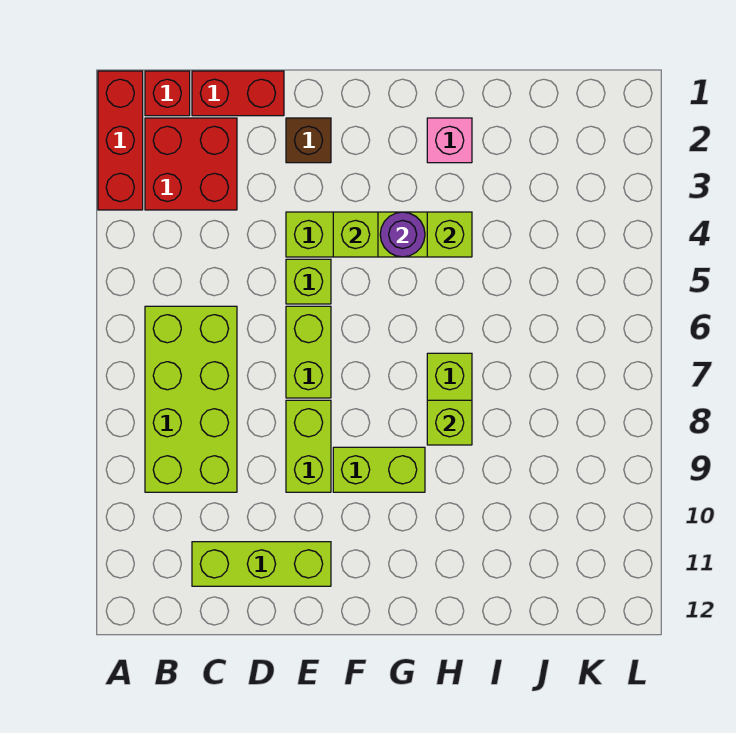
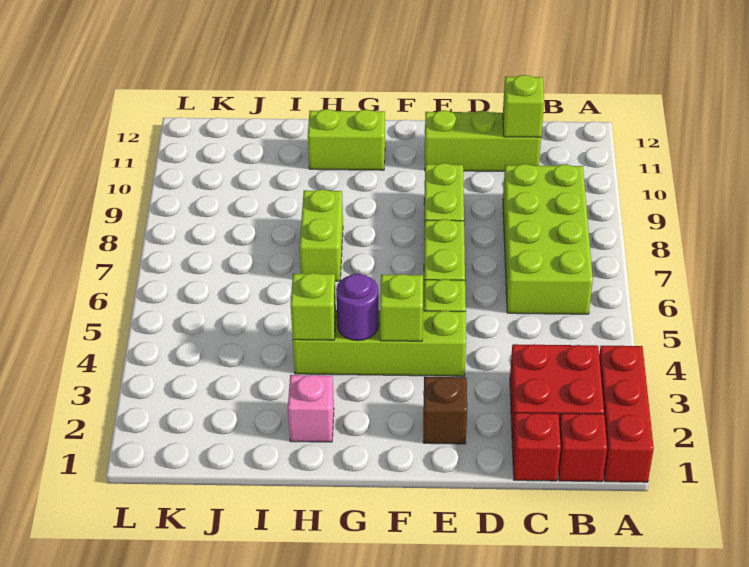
red 1x2 brick [192,71,284,116] -> red 1x1 brick [512,413,561,481]
lime 1x2 brick [333,447,425,492] -> lime 1x2 brick moved to [308,109,385,170]
lime 1x1 brick [427,400,472,445] -> lime 1x1 brick moved to [503,75,544,137]

